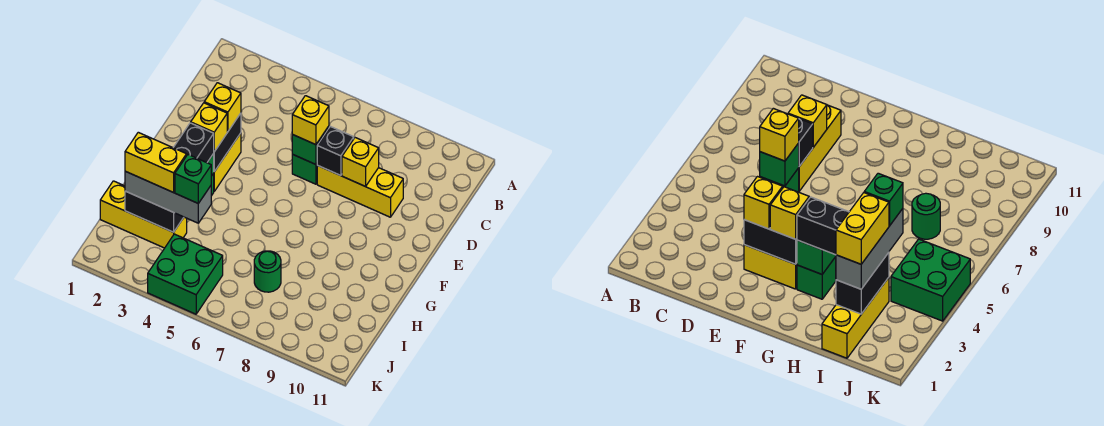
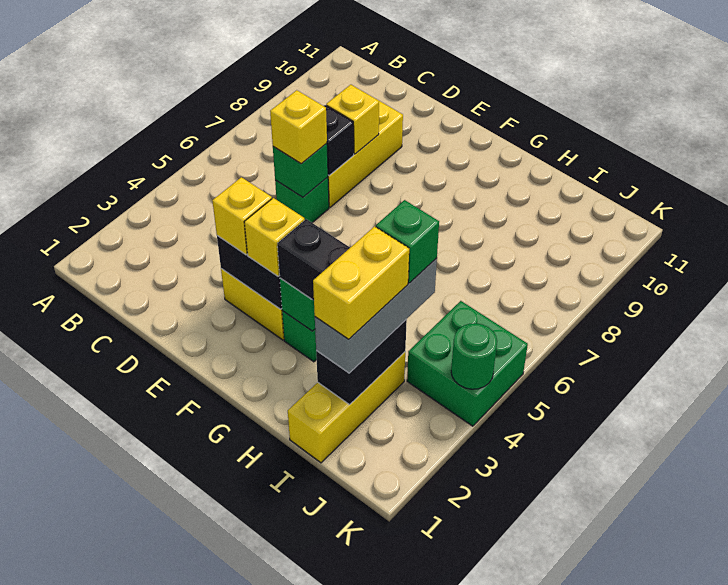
green 1x1 round brick [254,251,281,292] -> green 1x1 round brick moved to [451,323,497,389]

